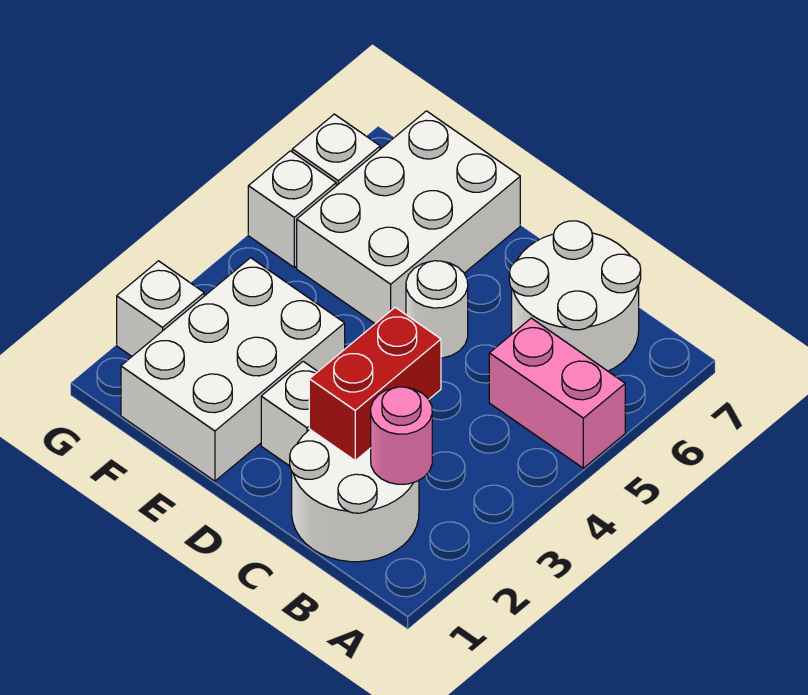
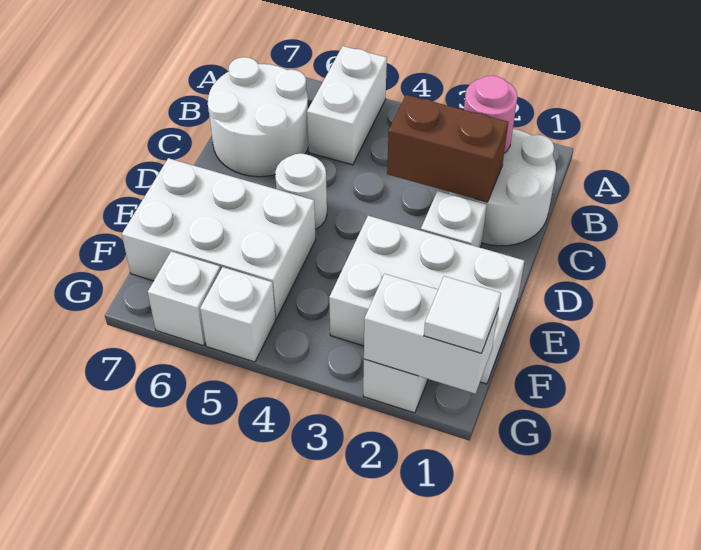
pink 1x2 brick [489,318,625,468] -> white 1x2 brick [307,46,387,165]
red 1x2 brick [309,307,441,460] -> brown 1x2 brick [387,95,508,202]
none -> white 1x2 brick [364,274,499,393]
none -> white 1x1 tile [424,276,501,353]

